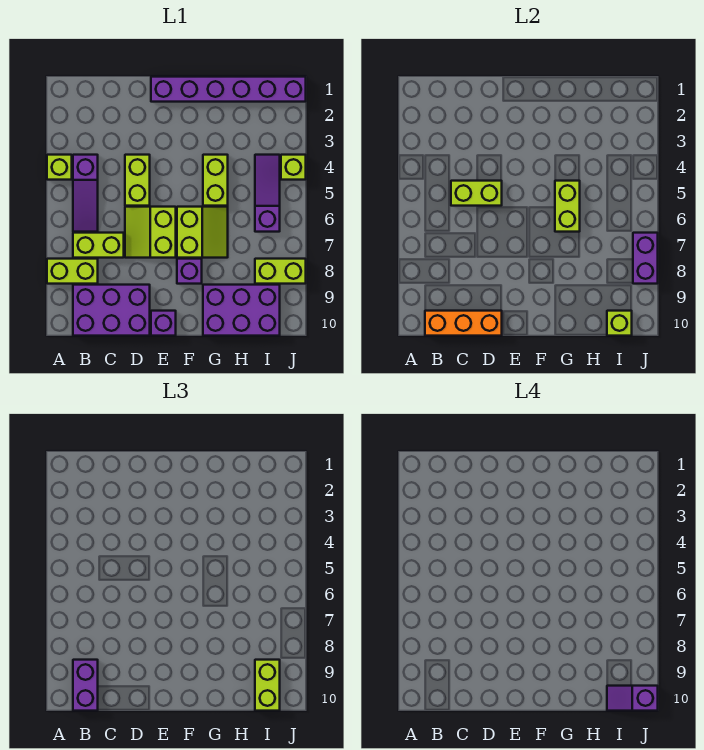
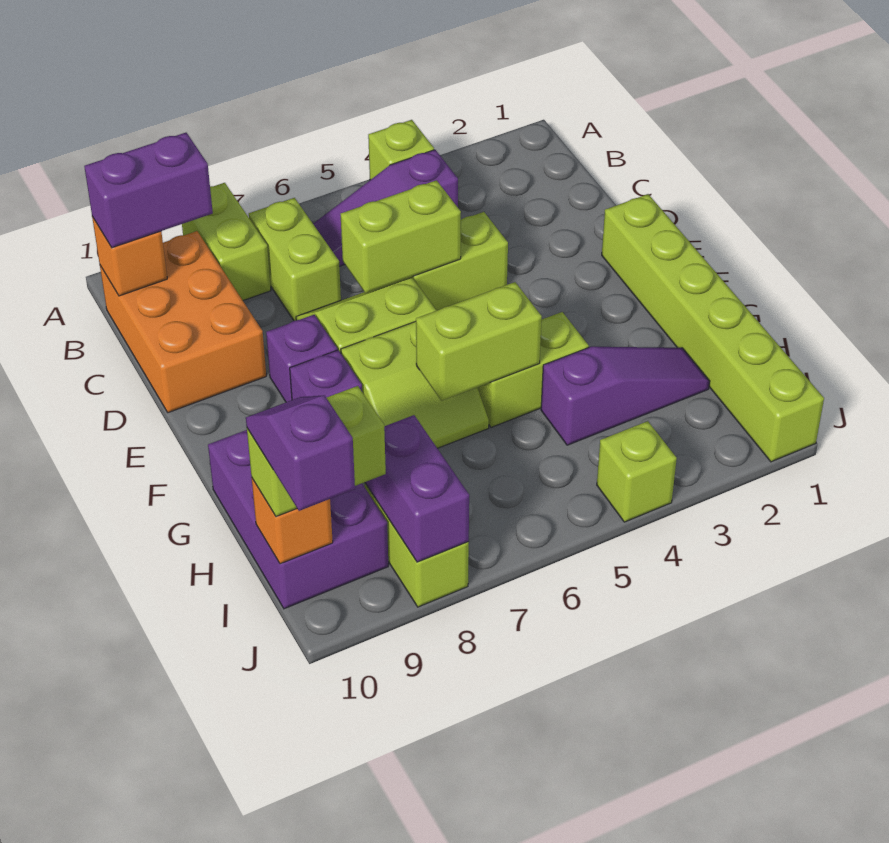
purple 2x3 brick [73,285,150,336] -> orange 2x3 brick [100,231,266,413]
orange 1x3 brick [425,311,502,336] -> orange 1x1 brick [92,217,167,296]
lime 1x2 brick [451,181,502,206] -> lime 1x2 brick turned to [341,180,461,293]
purple 1x6 brick [151,77,306,102] -> lime 1x6 brick [602,194,824,462]
purple 1x1 brick [151,311,176,336] -> purple 1x1 brick moved to [266,315,337,402]
purple 1x3 slope [255,155,280,232] -> purple 1x3 slope moved to [541,347,709,445]
lime 1x1 brick [607,311,632,336] -> orange 1x1 brick [252,479,333,564]
purple 1x2 brick [633,233,658,284] -> purple 1x2 brick turned to [365,415,469,562]

